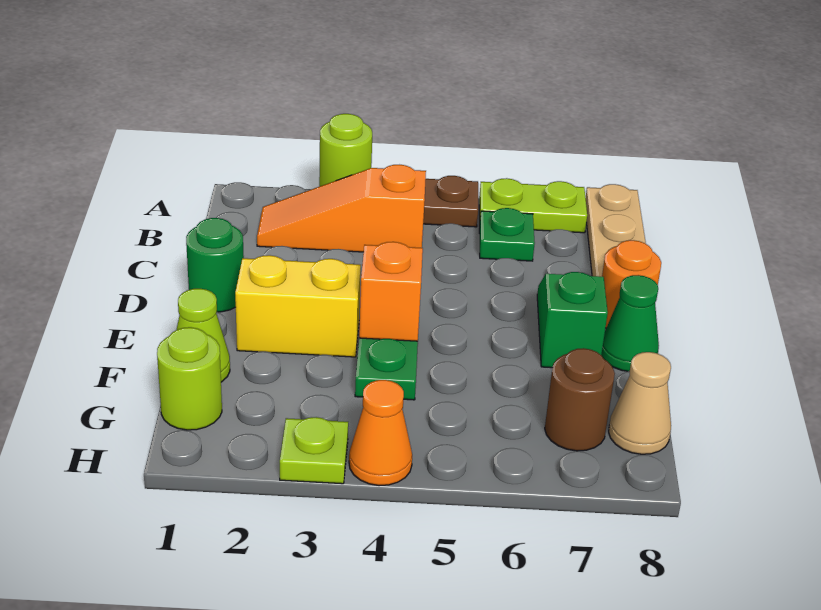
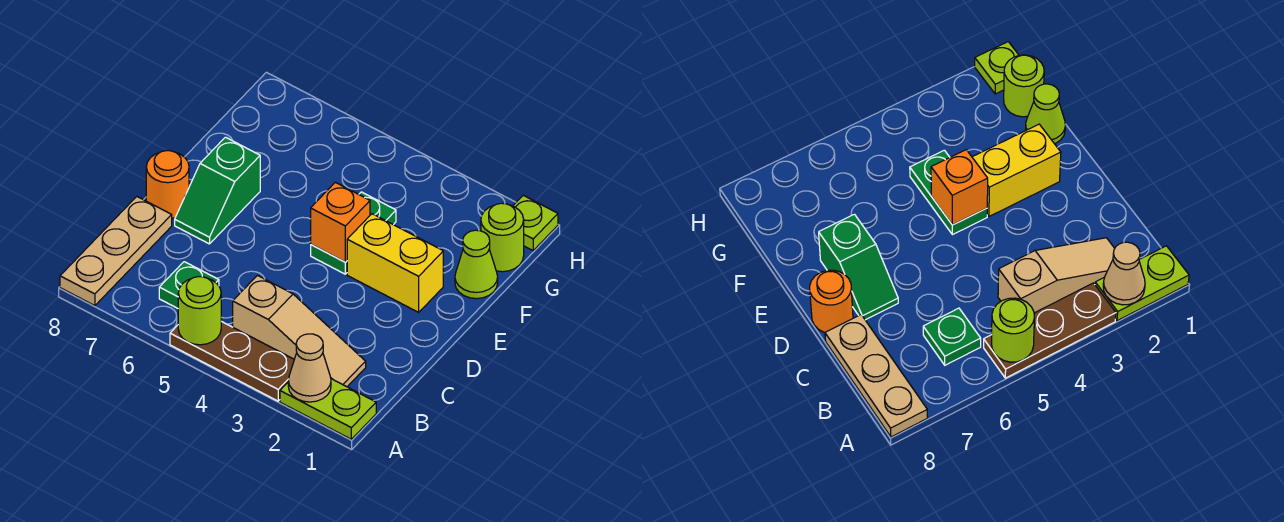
lime 1x1 round brick [319,114,372,186] -> lime 1x1 round brick moved to [178,277,221,345]
lime 1x2 plate [479,178,587,233] -> lime 1x2 plate moved to [280,379,376,439]
orange 1x3 slope [257,165,426,252] -> tan 1x3 slope [233,275,366,387]
green 1x1 round brick [186,218,244,312] -> none
green 1x1 cone [601,275,659,371] -> none
brown 1x1 round brick [545,348,615,451] -> none
tan 1x1 cone [609,352,671,454] -> tan 1x1 cone moved to [288,334,331,402]
lime 1x1 plate [280,417,348,484] -> lime 1x1 plate moved to [513,195,558,250]
orange 1x1 cone [349,380,412,486] -> none

